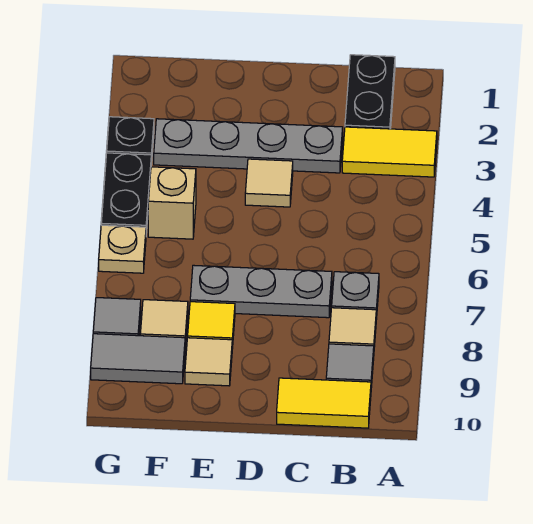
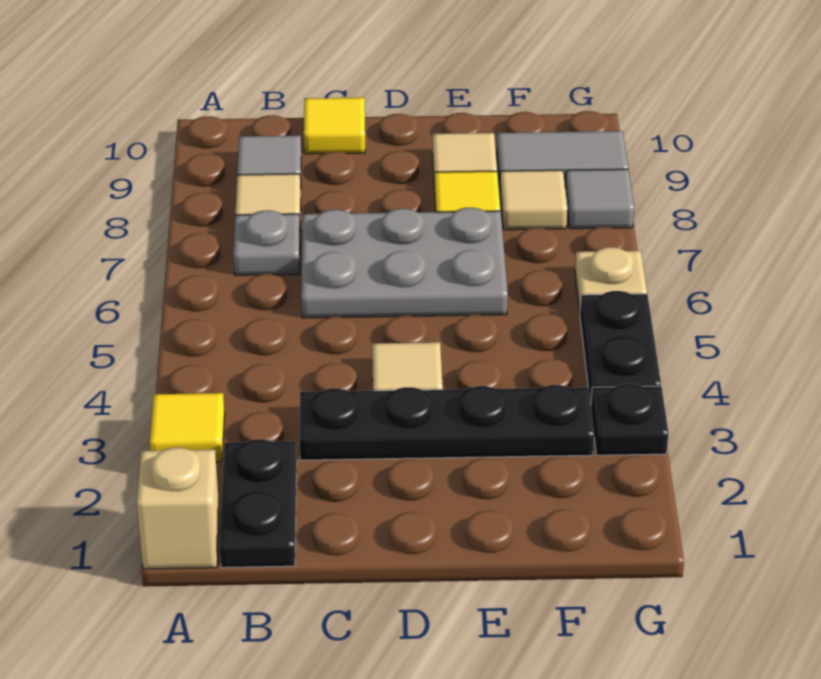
yellow 1x2 tile [342,127,437,177] -> yellow 1x1 tile [150,393,225,462]
yellow 1x2 tile [277,378,371,428] -> yellow 1x1 tile [304,98,365,154]
grey 1x4 plate [154,119,343,173] -> black 1x4 plate [299,385,594,460]
grey 1x3 plate [190,265,332,318] -> grey 2x3 plate [301,208,508,318]
tan 1x1 brick [148,167,196,239] -> tan 1x1 brick moved to [137,447,220,569]

